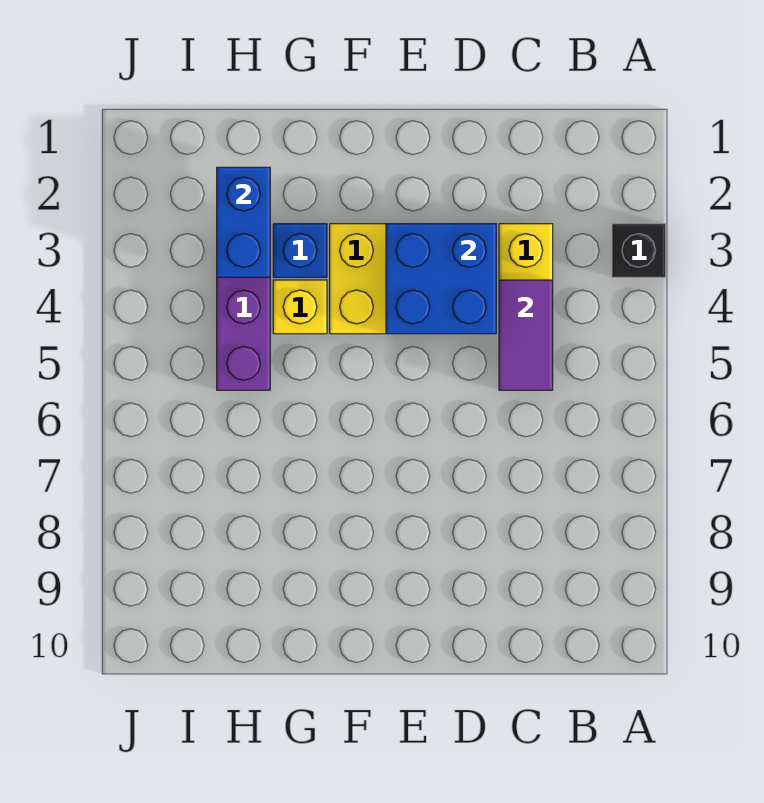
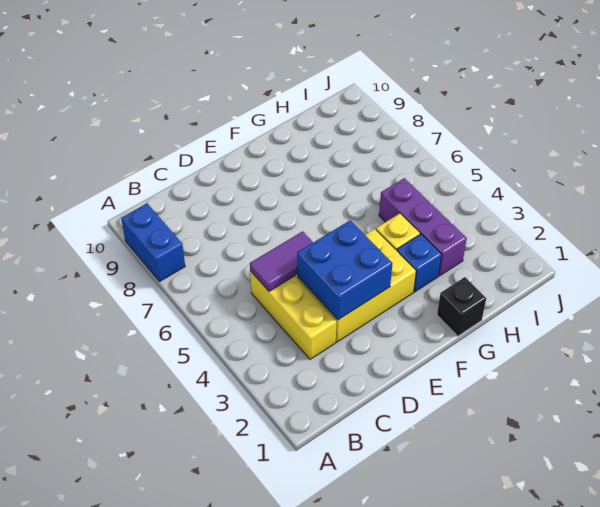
black 1x1 brick [612,224,666,277] -> black 1x1 brick moved to [437,277,486,336]
purple 1x2 tile [499,280,553,390] -> purple 1x2 tile turned to [250,231,313,291]
blue 1x2 brick [217,167,270,277] -> blue 1x2 brick moved to [121,203,185,282]

